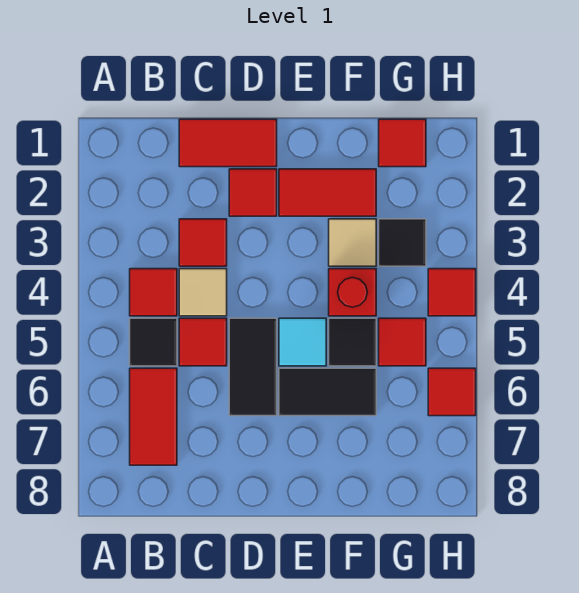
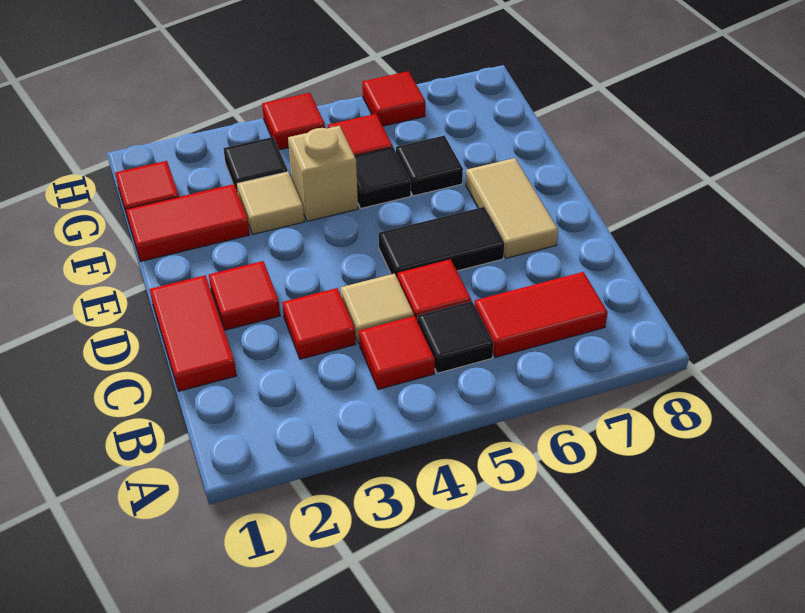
none -> tan 1x2 tile [466,158,558,258]
red 1x2 tile [279,169,376,216] -> red 1x2 tile turned to [126,184,250,262]
cyan 1x1 tile [279,318,326,366] -> none
black 1x2 tile [279,368,376,416] -> black 1x1 tile [396,136,463,196]
red 1x1 brick [329,269,376,316] -> tan 1x1 brick [288,126,358,221]

